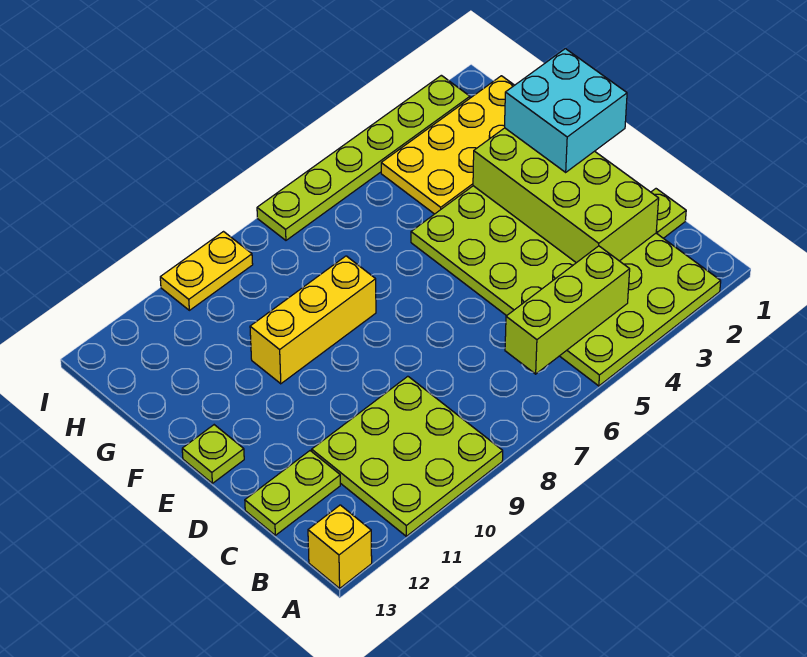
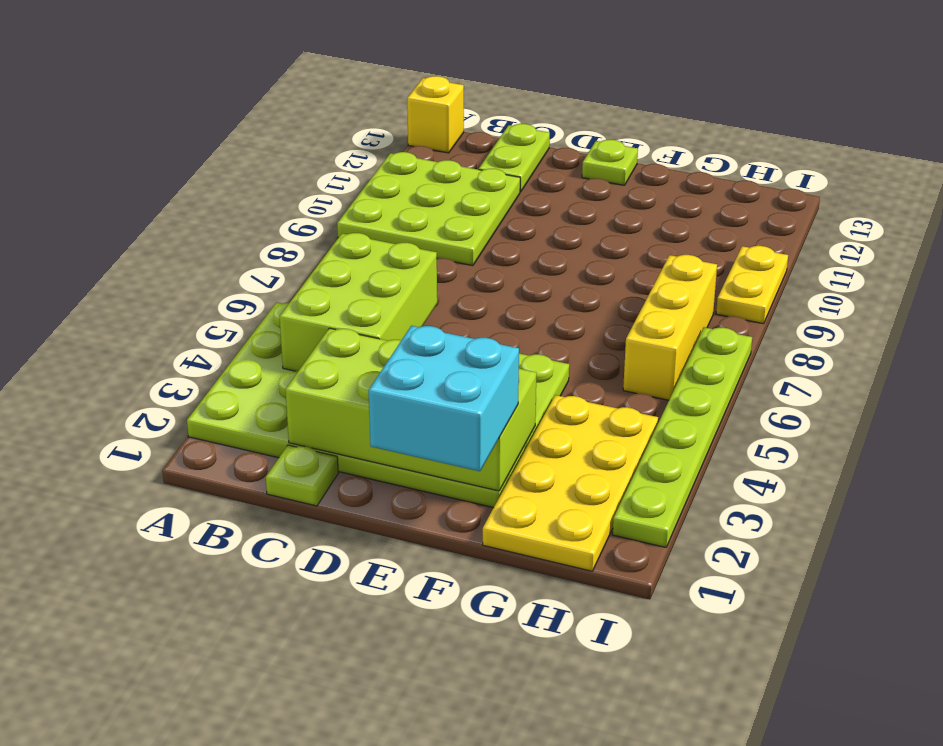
lime 1x3 brick [505,246,630,374] -> lime 2x3 brick [279,233,437,371]
yellow 1x3 brick [250,256,376,384] -> yellow 1x3 brick moved to [623,255,717,400]

